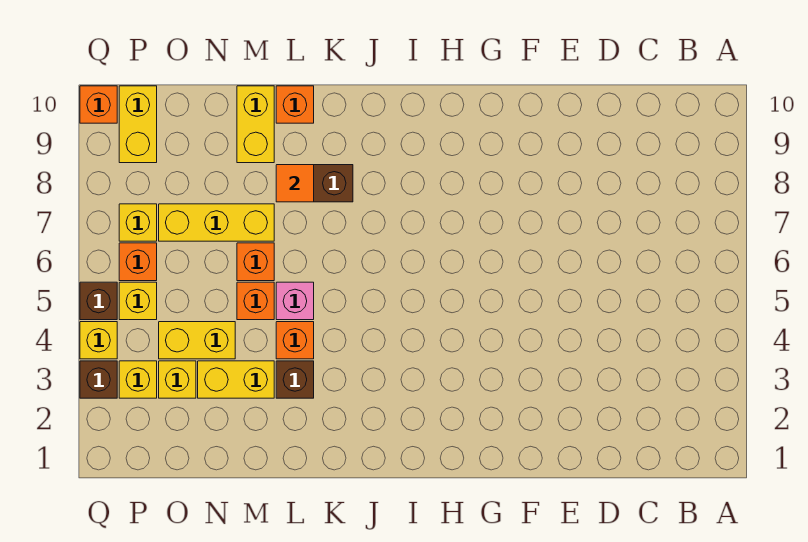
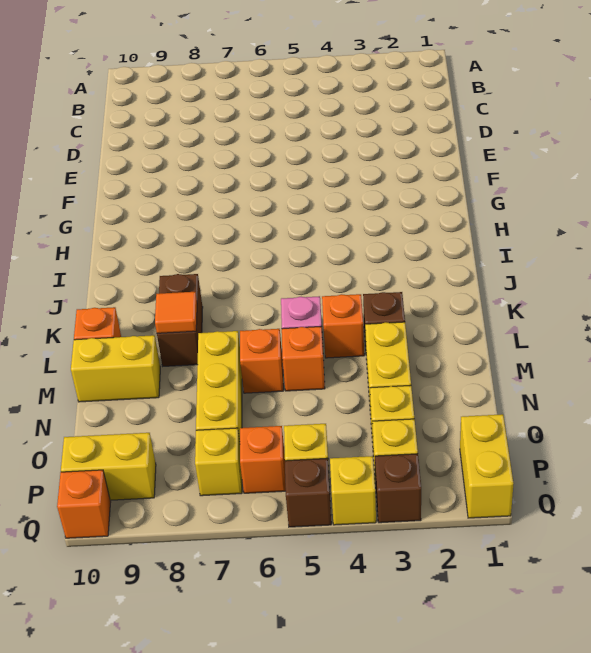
yellow 1x2 brick [159,322,235,359] -> yellow 1x2 brick moved to [460,414,513,518]

